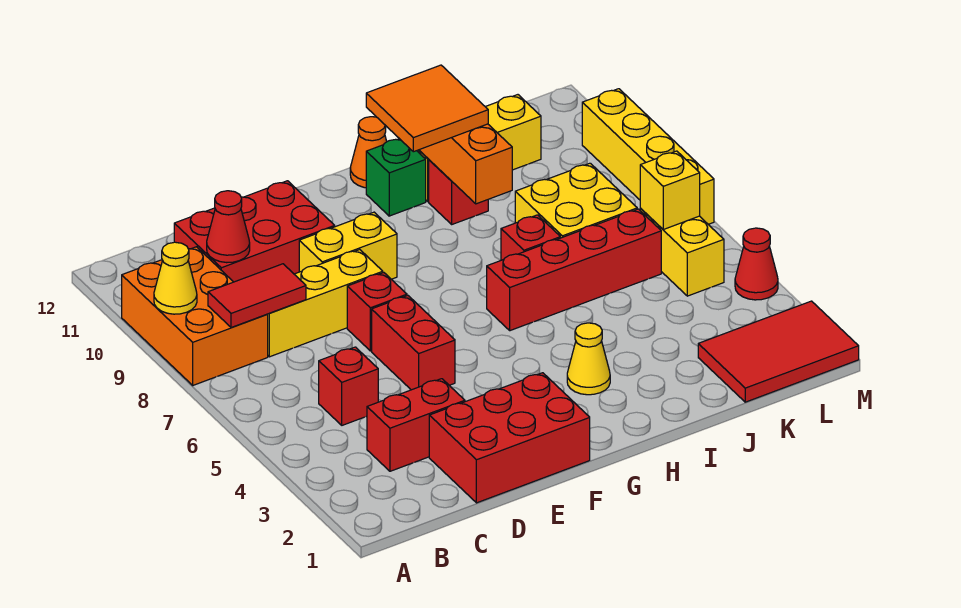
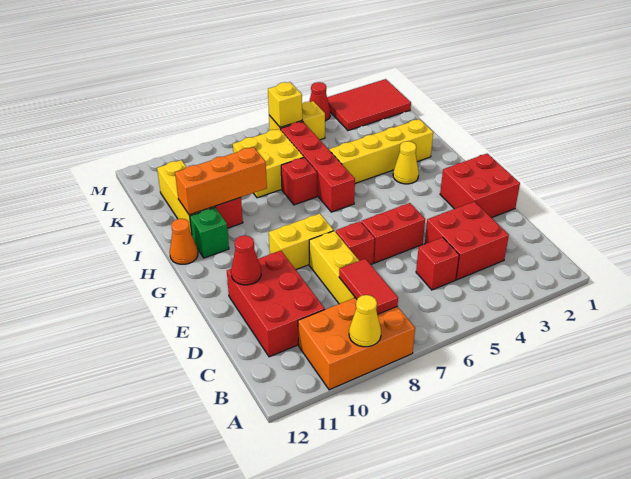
red 1x2 brick [367,379,465,471] -> red 2x2 brick [425,201,509,280]
red 1x1 cone [207,191,250,263] -> red 1x1 cone moved to [231,236,261,285]
red 2x3 brick [429,373,590,503] -> red 2x2 brick [440,154,520,218]
yellow 1x2 brick [299,212,397,279] -> yellow 1x2 brick turned to [269,214,334,270]
orange 2x2 tile [366,65,488,152] -> none
red 2x3 tile [698,301,859,402] -> red 2x3 tile turned to [327,79,411,131]
yellow 1x4 brick [582,89,714,224] -> yellow 1x4 brick moved to [329,119,433,183]

